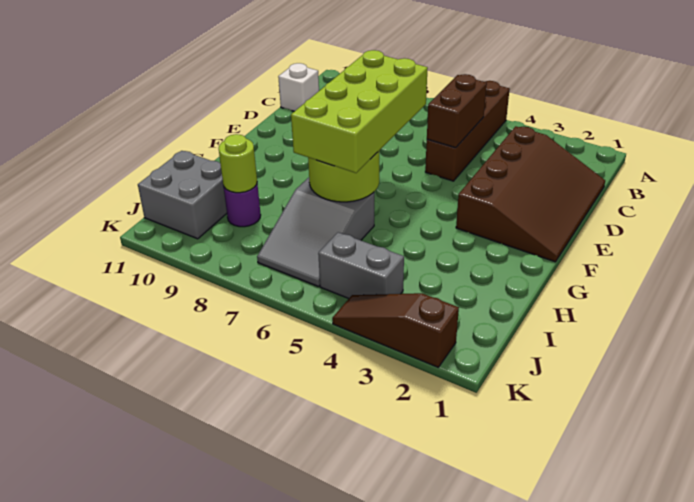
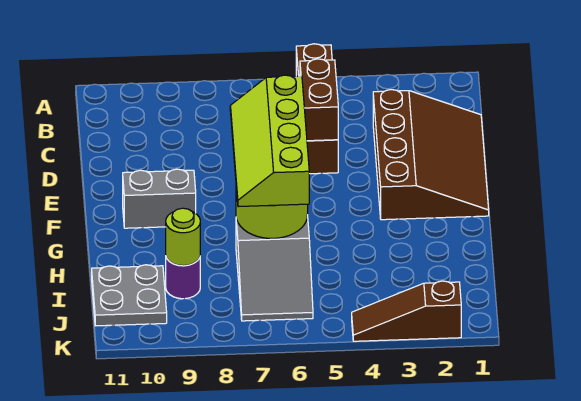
white 1x1 brick [278,63,319,111] -> none
lime 2x4 brick [291,50,428,173] -> lime 2x4 slope [230,75,309,207]
grey 2x2 brick [138,151,227,239] -> grey 2x2 plate [92,265,167,326]
grey 1x2 brick [318,232,404,299] -> grey 1x2 brick moved to [123,169,196,228]

